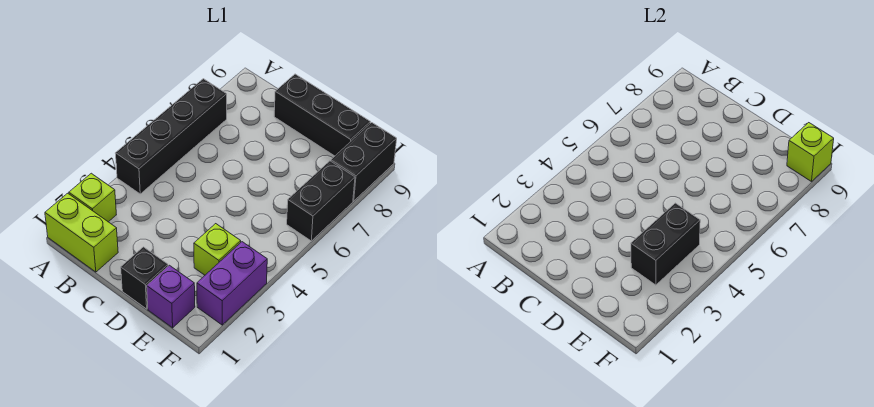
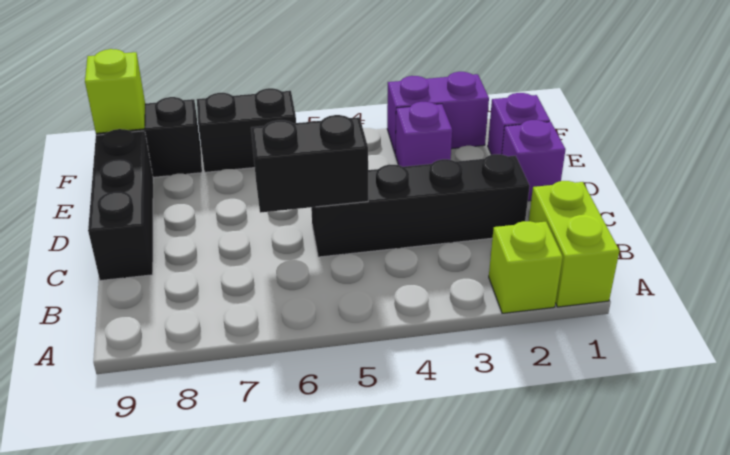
black 1x4 brick [115,79,227,194] -> black 1x4 brick moved to [311,154,530,257]
black 1x1 brick [121,247,168,309] -> purple 1x1 brick [502,120,565,201]
lime 1x1 brick [194,224,241,275] -> purple 1x1 brick [395,102,452,167]
black 1x2 brick [631,203,700,285] -> black 1x2 brick moved to [251,115,368,213]

